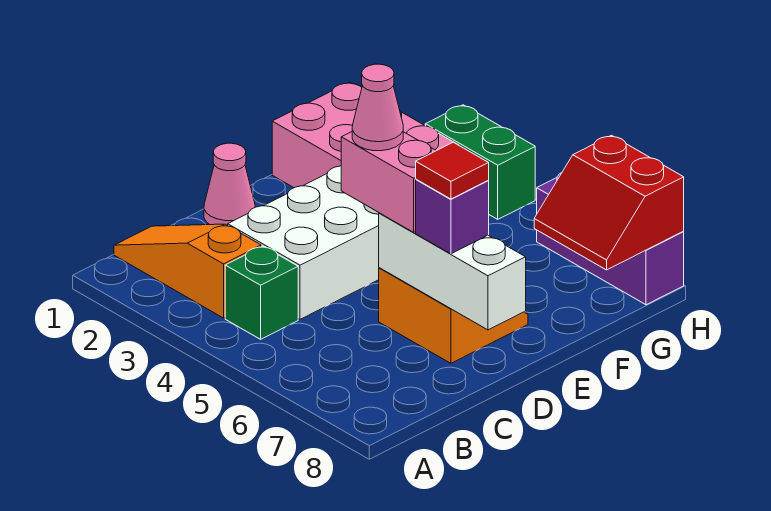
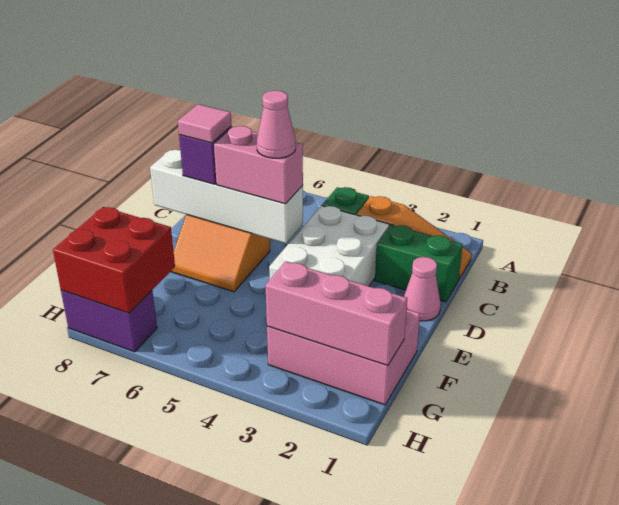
white 1x3 brick [379,213,526,330] -> white 1x4 brick [150,150,303,243]
red 1x1 tile [416,142,489,199] -> pink 1x1 tile [178,104,231,143]
none -> pink 1x3 brick [266,261,407,366]
red 2x2 slope [534,135,684,270] -> red 2x2 brick [53,207,175,313]
green 1x2 brick [425,105,535,219] -> green 1x2 brick moved to [375,225,463,302]
purple 1x3 brick [537,173,684,305] -> purple 1x2 brick [61,290,157,352]

